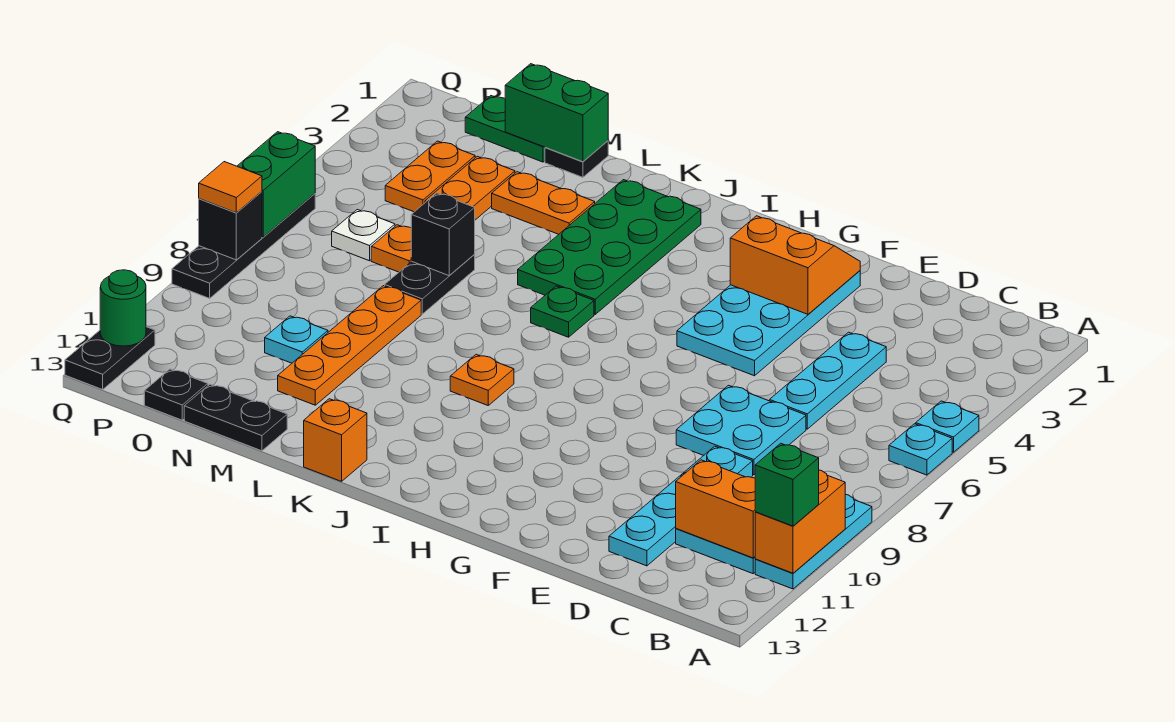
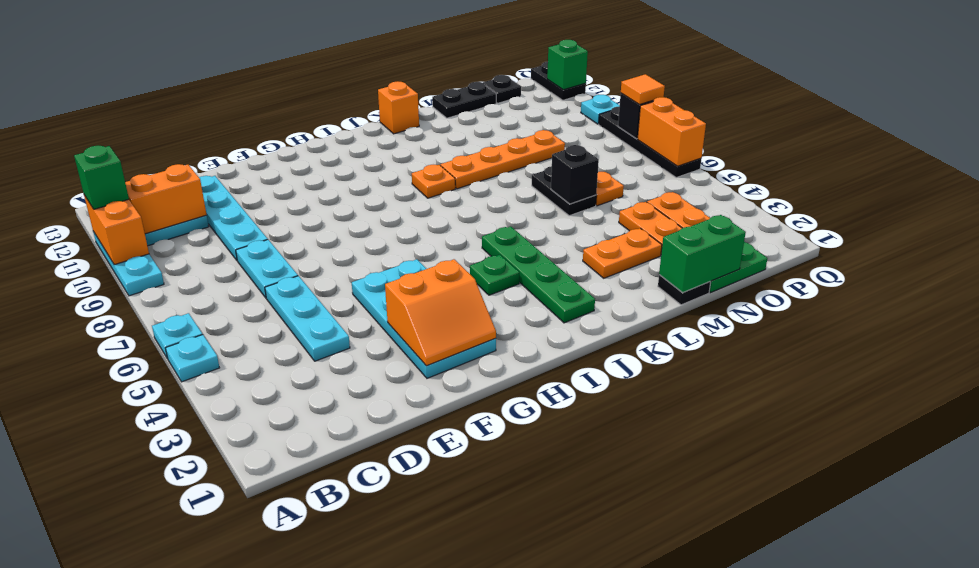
cyan 2x2 plate [676,385,806,475] -> cyan 1x2 plate [236,240,298,298]
green 2x4 plate [518,180,701,314] -> green 1x4 plate [482,226,595,323]
green 1x1 plate [531,286,594,337] -> green 1x1 plate moved to [470,255,519,295]
orange 1x4 plate [278,286,421,405] -> orange 1x4 plate turned to [440,130,565,189]
cyan 1x1 plate [265,316,328,363] -> cyan 1x1 plate moved to [581,95,620,124]
white 1x1 plate [332,210,395,261] -> none
green 1x2 brick [237,132,315,237] -> orange 1x2 brick [637,97,706,166]
green 1x1 round brick [100,270,146,346] -> green 1x1 brick [547,40,588,90]

